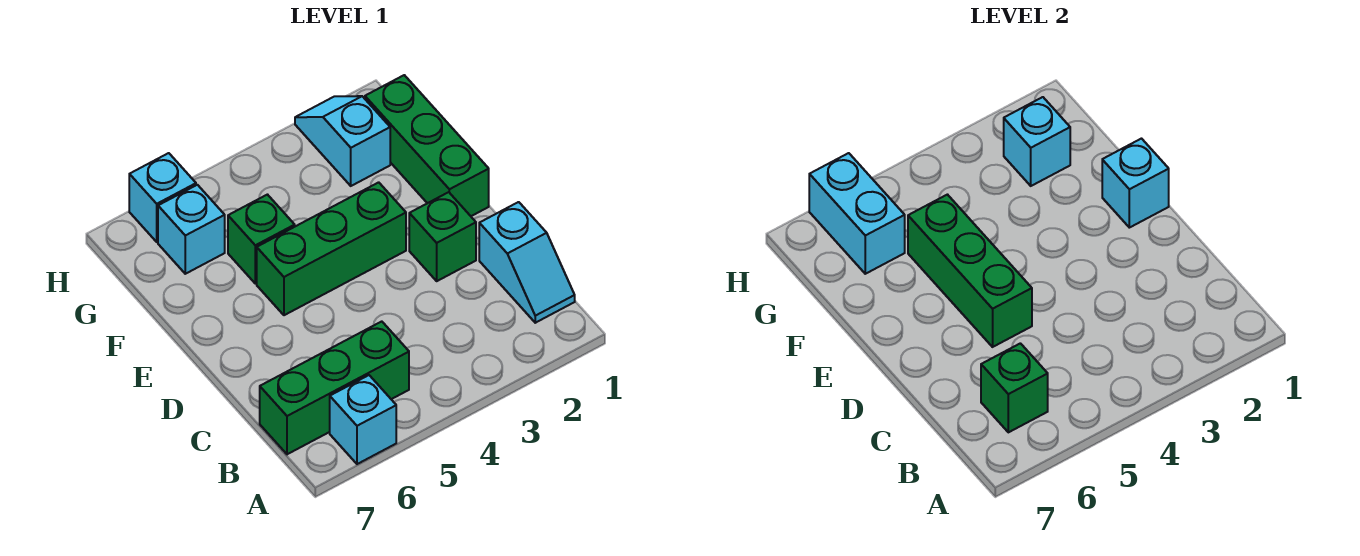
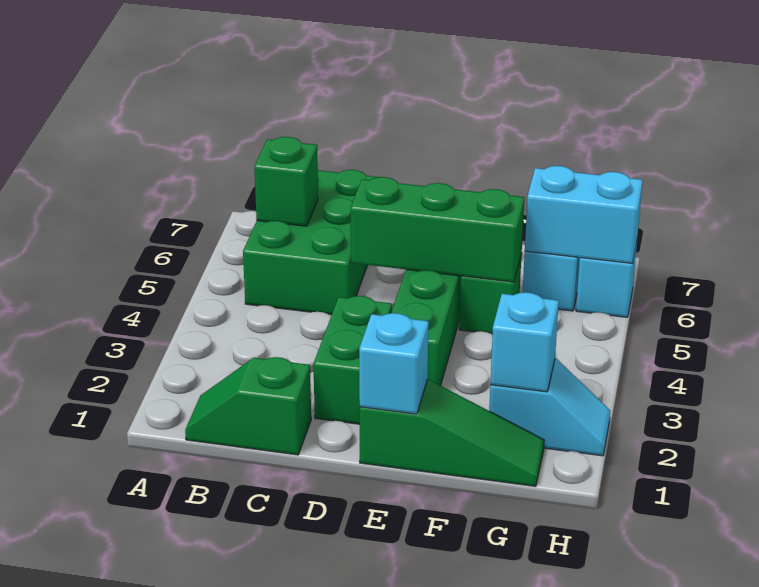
cyan 1x1 brick [330,375,396,464] -> none
cyan 1x2 slope [479,202,575,323] -> green 1x2 slope [185,357,311,455]
green 1x3 brick [260,321,409,454] -> green 2x3 brick [243,170,377,315]
green 1x1 brick [409,192,476,281] -> green 1x2 brick [314,296,392,424]
green 1x3 brick [365,75,489,216] -> green 1x3 slope [360,379,544,486]

